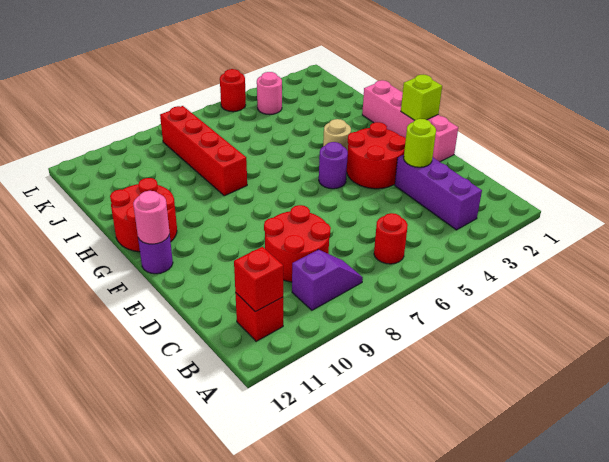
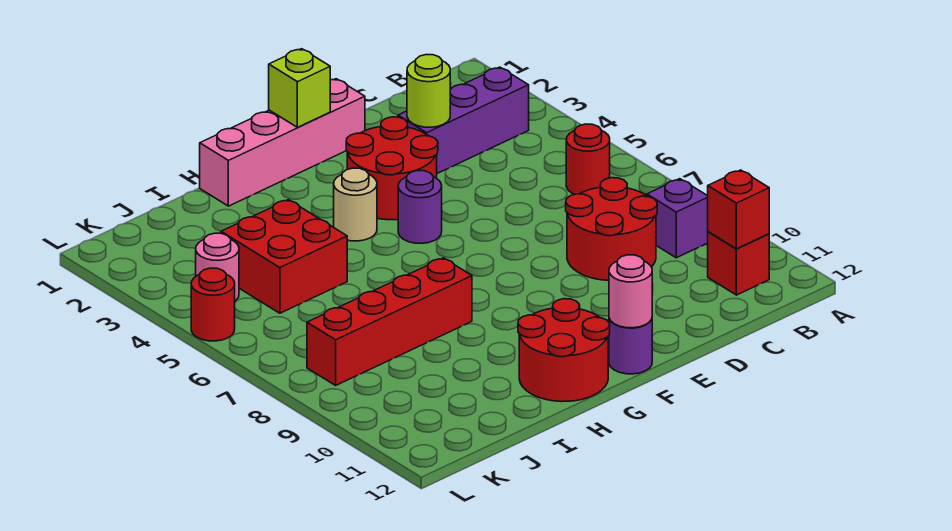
none -> red 2x2 brick [221,200,347,313]

